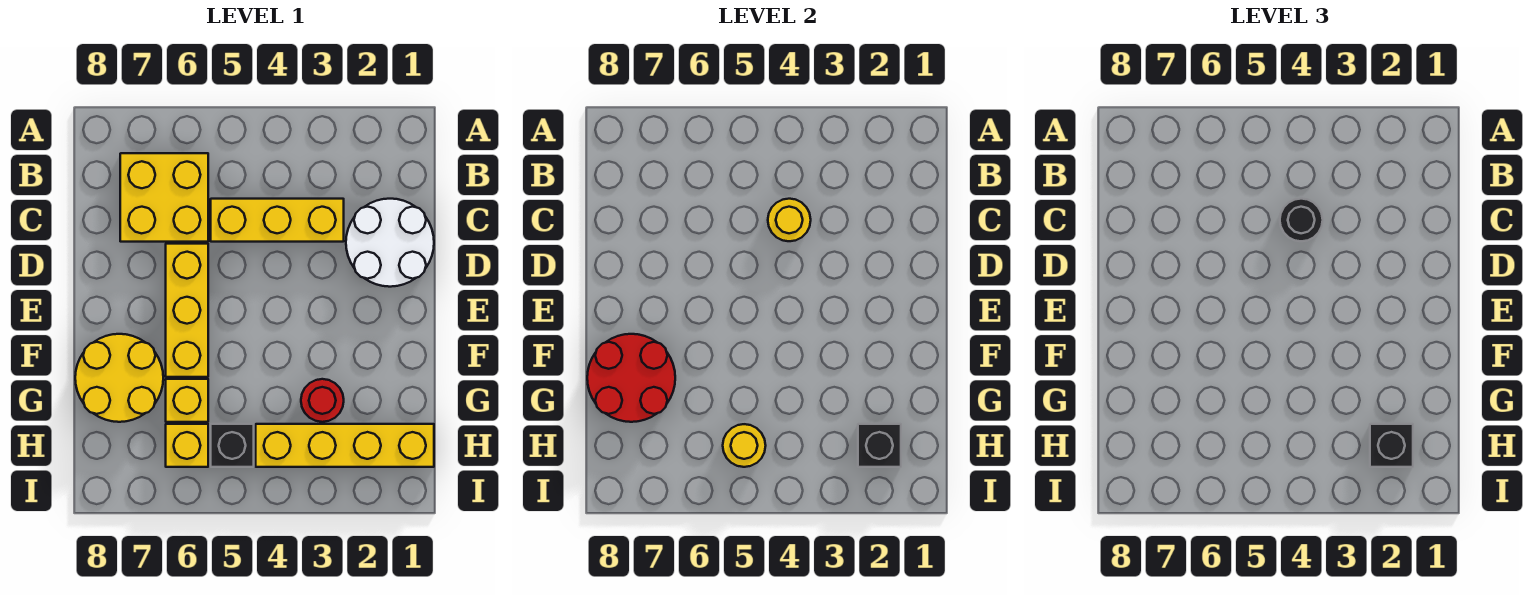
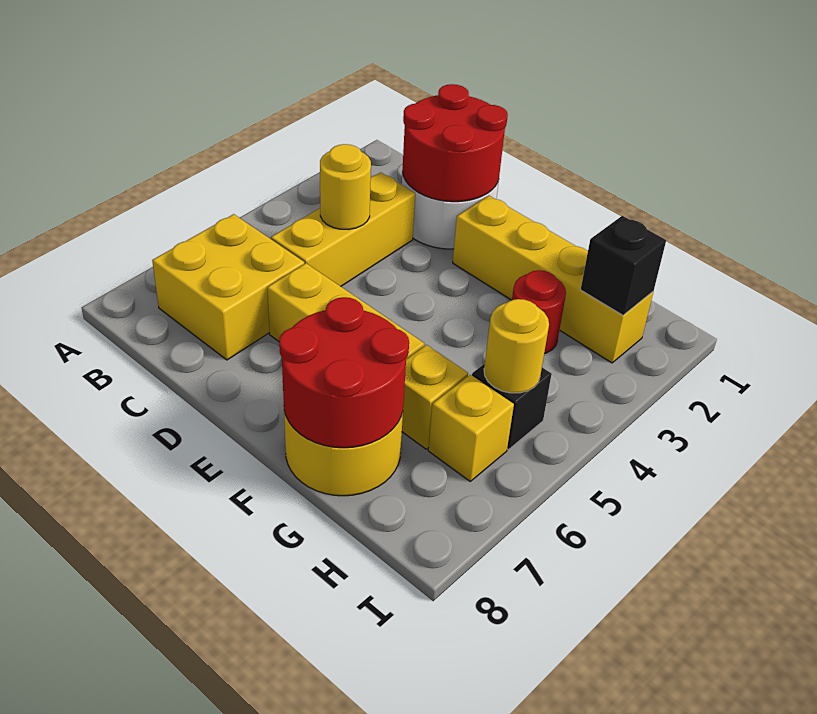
none -> red 2x2 round brick [402,84,508,202]
black 1x1 round brick [1280,199,1323,241] -> none
yellow 1x4 brick [256,424,434,467] -> yellow 1x4 brick turned to [453,196,653,363]
black 1x1 brick [1370,424,1413,467] -> none

